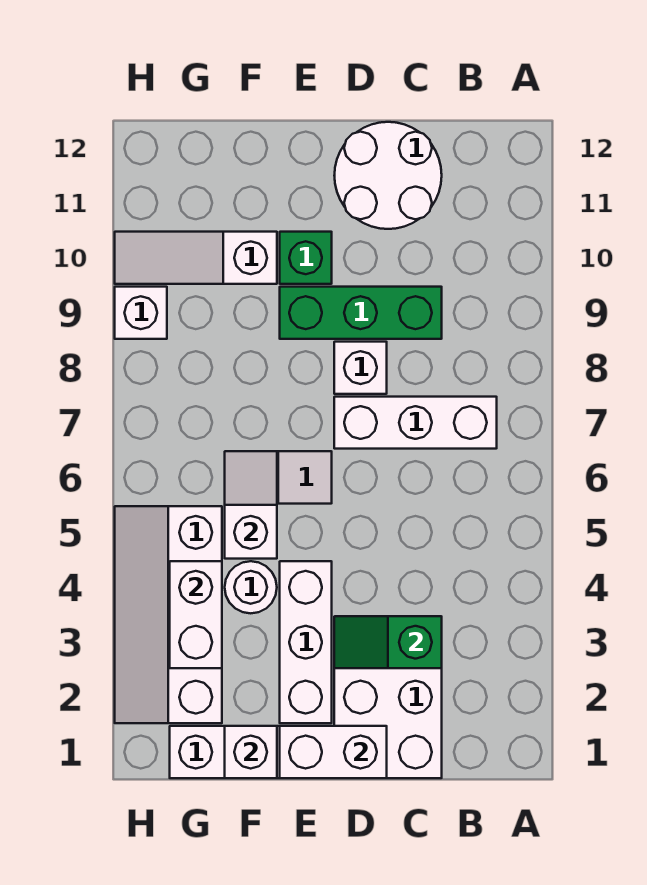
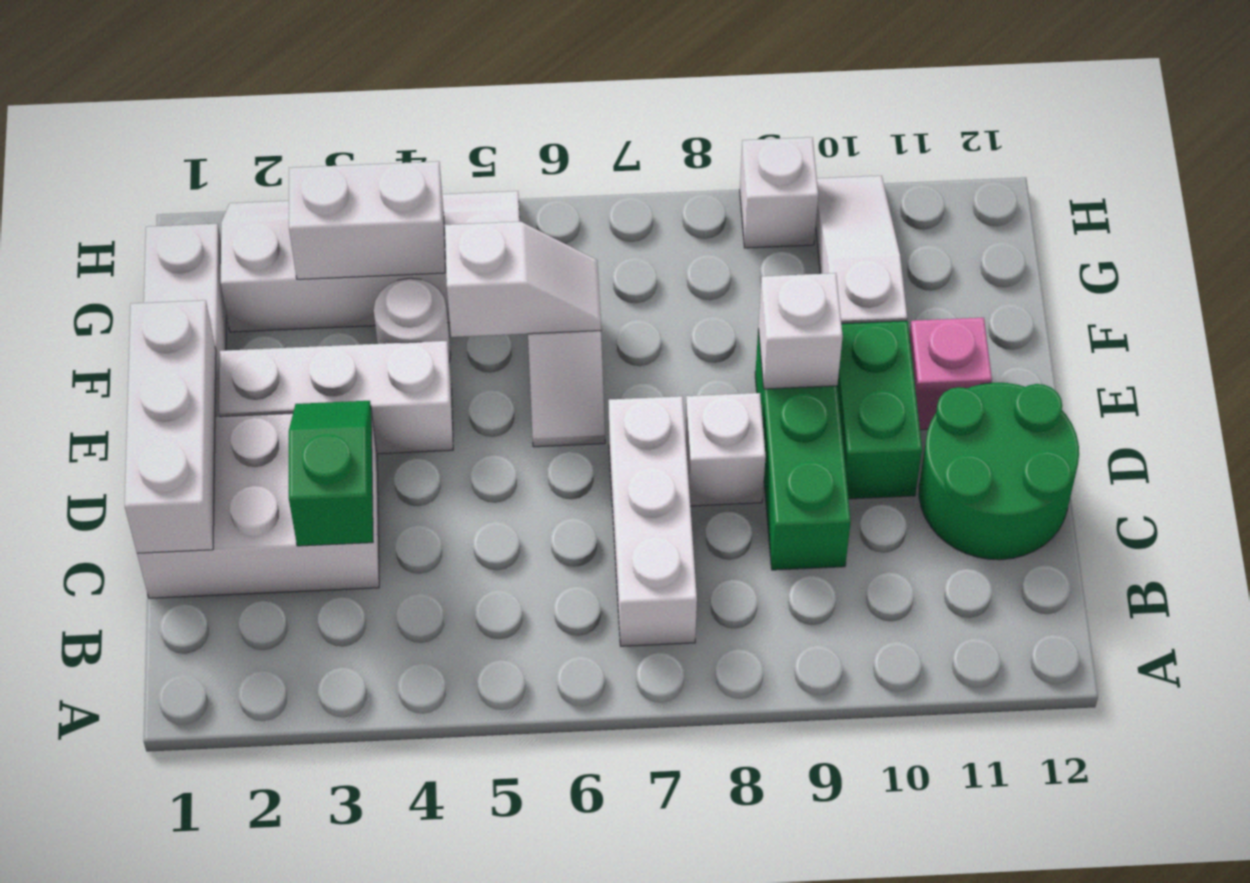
white 2x2 round brick [334,122,442,229] -> green 2x2 round brick [919,383,1079,560]
white 1x2 brick [280,726,387,778] -> white 1x3 brick [125,300,216,553]
green 1x1 brick [280,232,332,284] -> green 1x2 brick [837,321,922,499]
none -> pink 1x1 brick [909,318,992,430]
white 1x1 brick [225,726,277,778] -> white 1x1 brick moved to [758,273,843,389]

